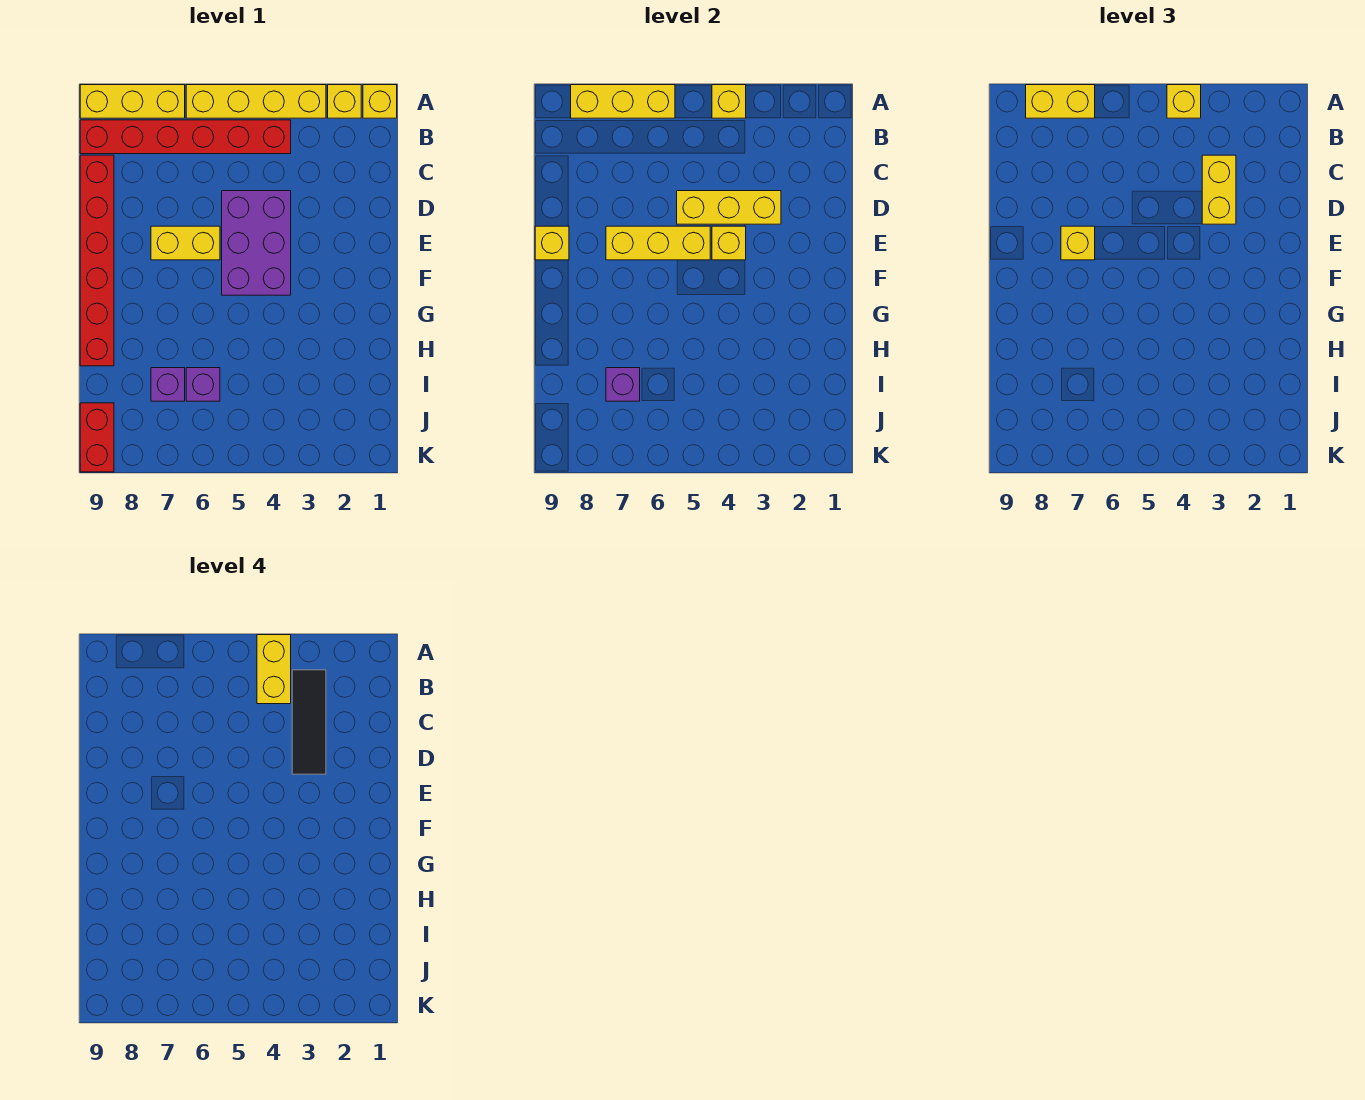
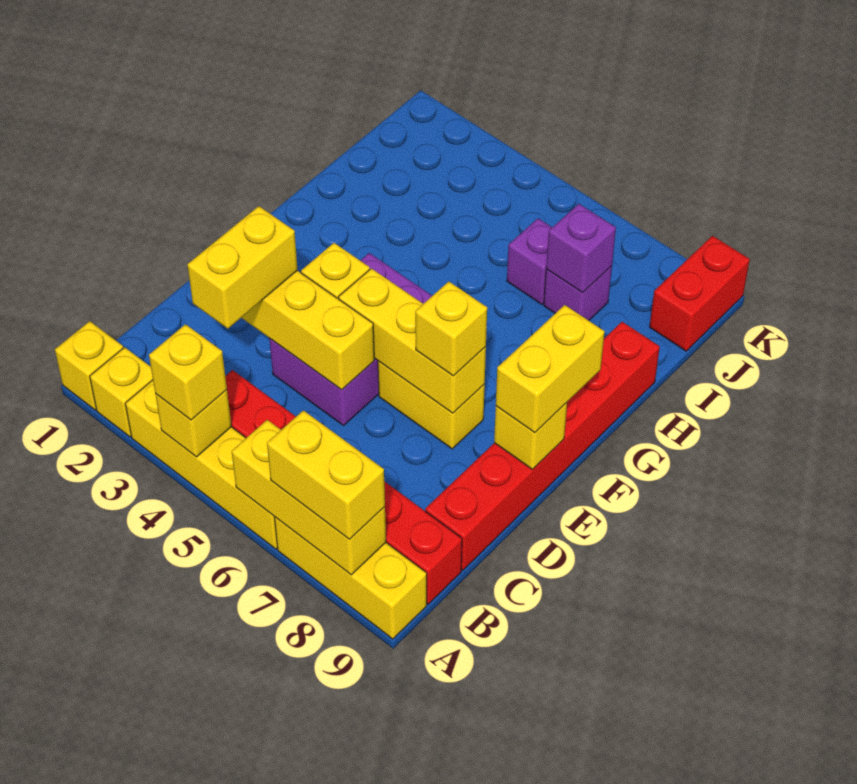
yellow 1x2 brick [257,635,291,704] -> yellow 1x2 brick moved to [496,305,605,433]
black 1x3 tile [292,670,326,774] -> none

